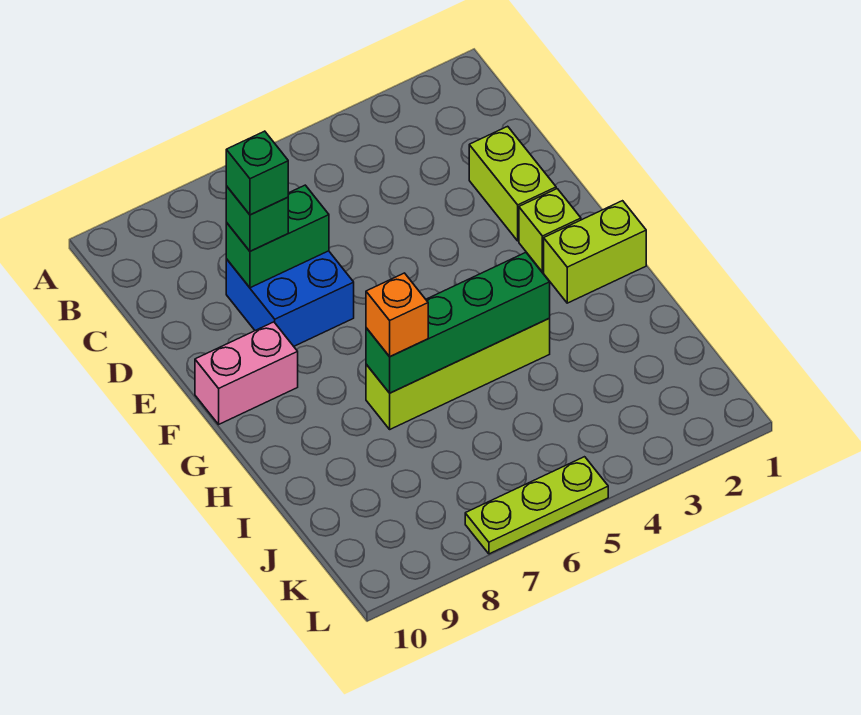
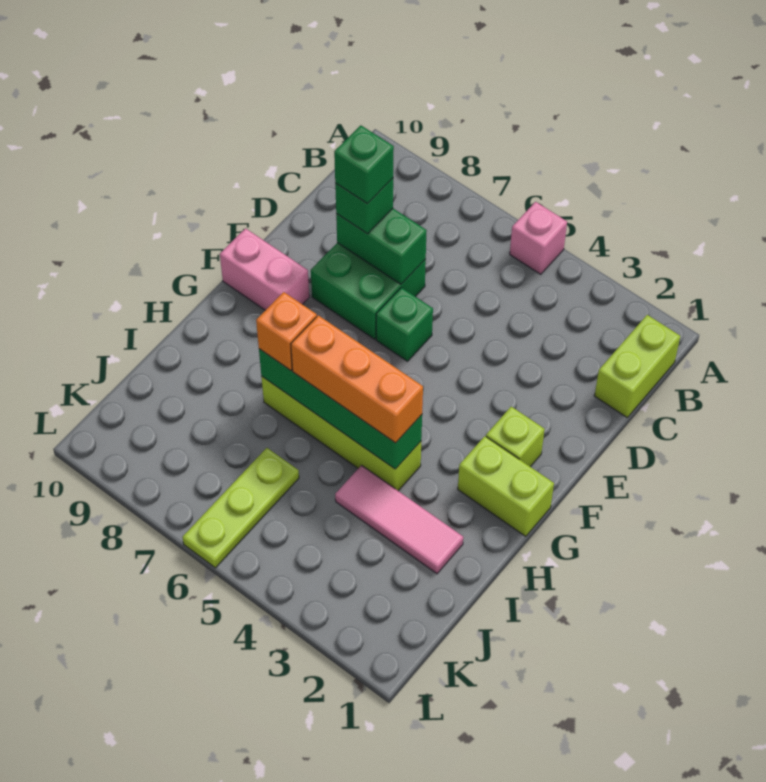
none -> pink 1x1 brick [510,202,567,274]
lime 1x2 brick [469,126,556,241] -> lime 1x2 brick moved to [595,315,680,417]
blue 2x2 brick [226,251,354,346] -> green 2x2 brick [311,243,426,339]
none -> green 1x1 brick [376,287,433,361]
none -> orange 1x3 brick [291,315,423,443]
none -> pink 1x3 tile [335,465,463,574]
lime 1x3 plate [465,457,608,554] -> lime 1x3 plate turned to [182,448,299,568]

